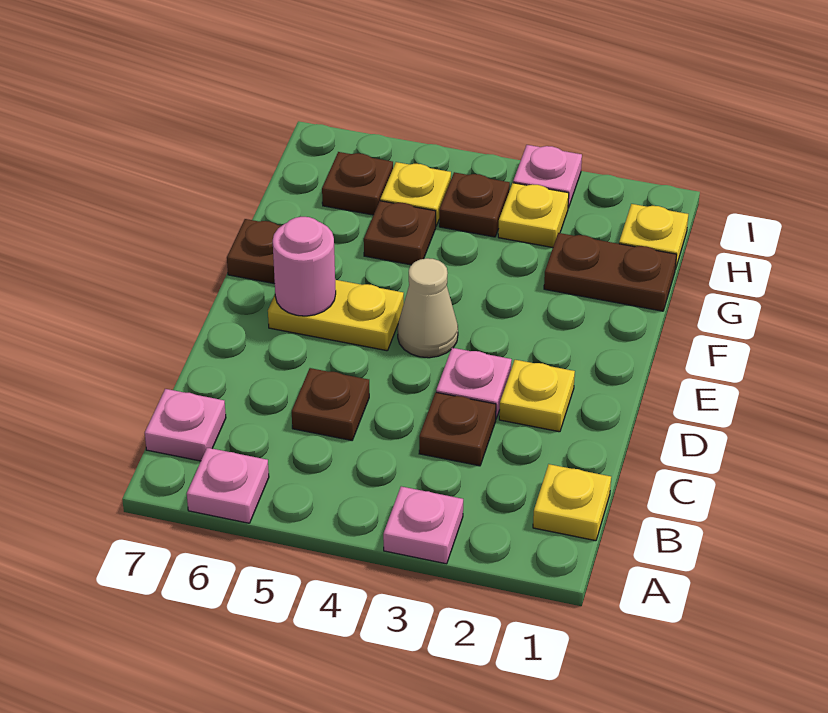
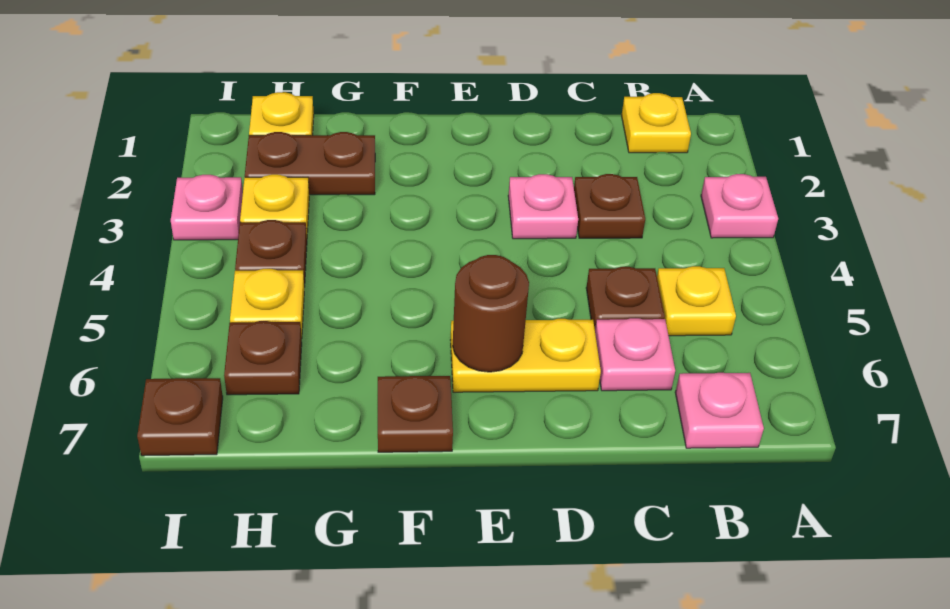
pink 1x1 plate [187,448,269,523] -> pink 1x1 plate moved to [595,318,675,391]
yellow 1x1 plate [499,360,575,432] -> yellow 1x1 plate moved to [657,266,736,336]
tan 1x1 cone [398,258,458,358] -> none
yellow 1x2 plate [268,280,404,351] -> yellow 1x2 plate turned to [451,319,601,392]
pink 1x1 round brick [273,217,336,316] -> brown 1x1 round brick [453,255,529,372]
brown 1x2 plate [544,233,677,311] -> brown 1x2 plate turned to [245,132,375,195]
brown 1x1 plate [364,201,436,265] -> brown 1x1 plate moved to [137,378,223,456]

